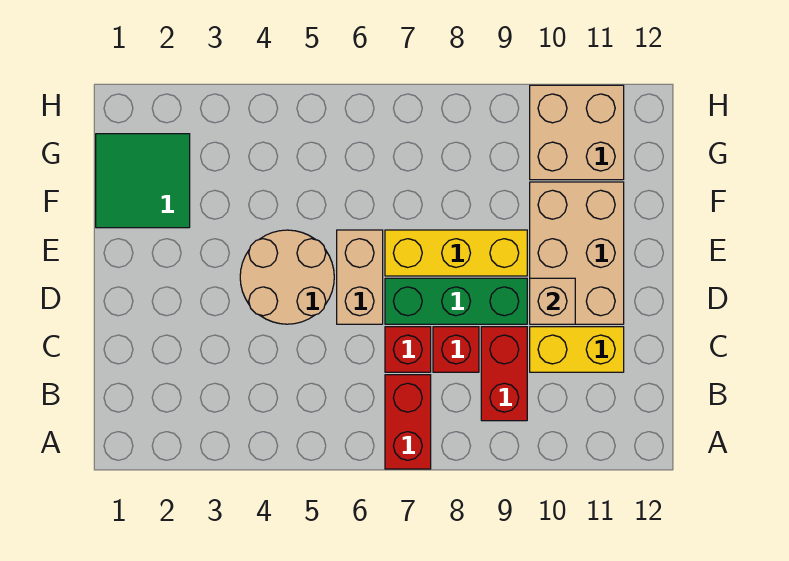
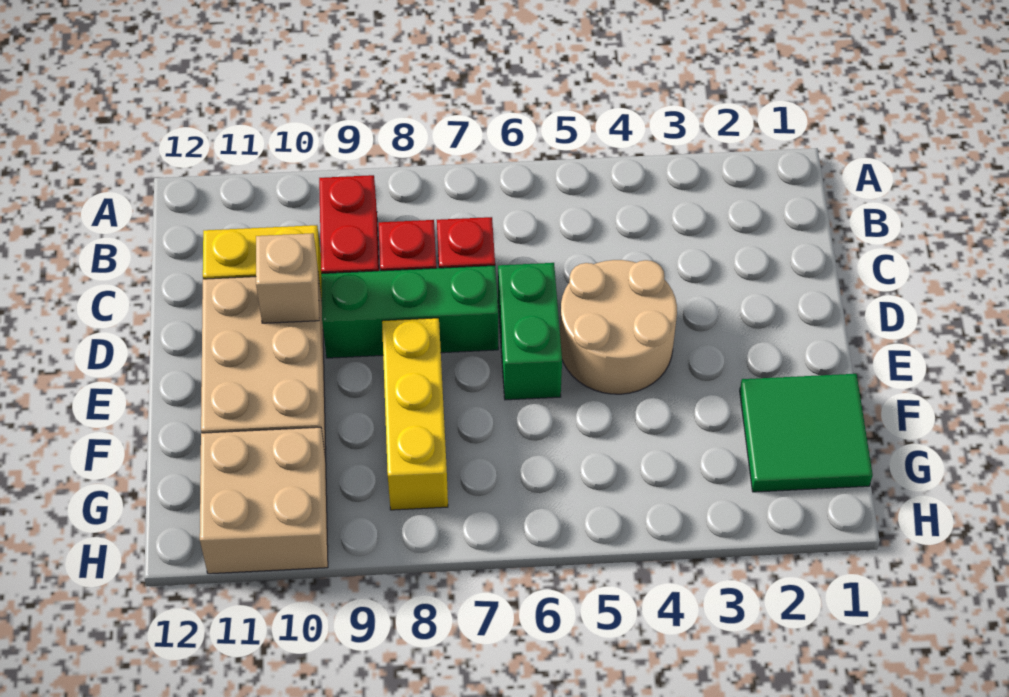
red 1x2 brick [385,375,431,469] -> none
tan 1x2 brick [337,230,383,324] -> green 1x2 brick [498,263,562,400]
yellow 1x3 brick [385,230,527,276] -> yellow 1x3 brick turned to [382,318,448,510]

